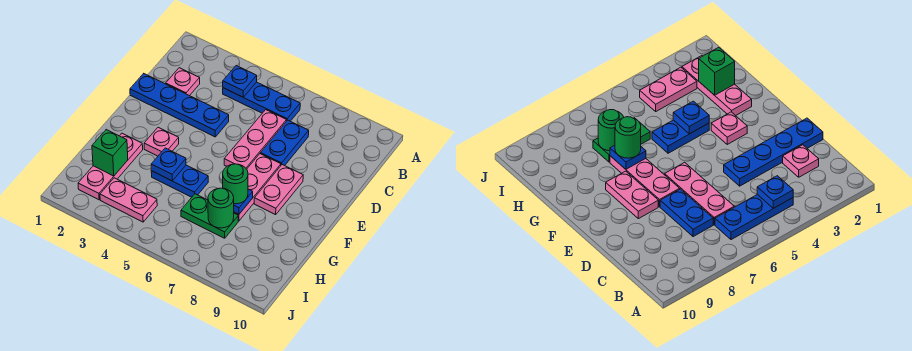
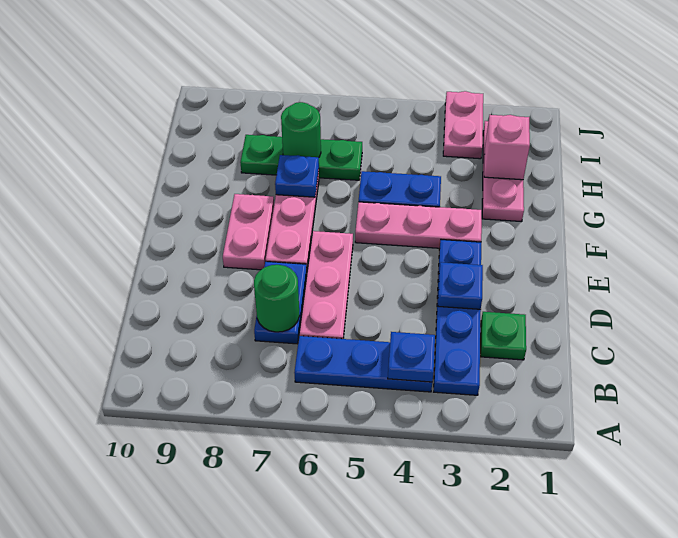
pink 1x1 plate [166,68,200,96] -> green 1x1 plate [481,312,526,360]
blue 1x4 plate [130,74,229,137] -> blue 1x4 plate turned to [434,240,481,395]
pink 1x1 plate [144,127,179,156] -> pink 1x3 plate [355,202,482,248]
blue 1x1 plate [151,148,186,181] -> blue 1x1 plate moved to [438,262,483,309]
green 1x1 round brick [223,164,248,204] -> green 1x1 round brick moved to [254,265,300,332]
green 1x1 brick [92,130,128,176] -> pink 1x1 brick [484,115,530,180]
green 1x2 plate [181,194,238,238] -> green 1x3 plate [240,135,362,180]
pink 1x2 plate [100,178,157,222] -> pink 1x2 plate turned to [443,91,483,159]

